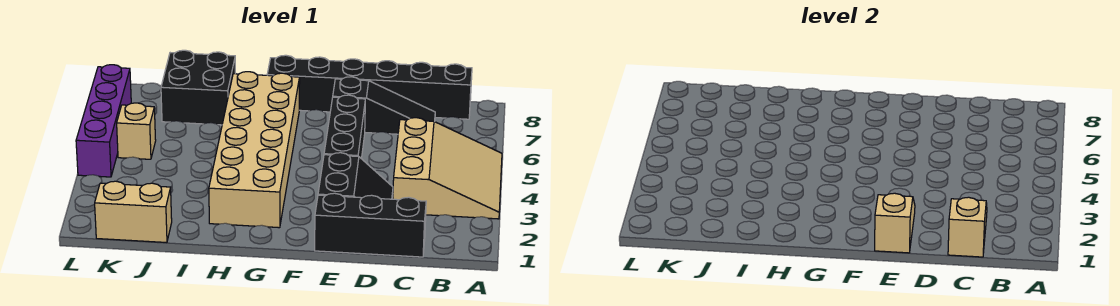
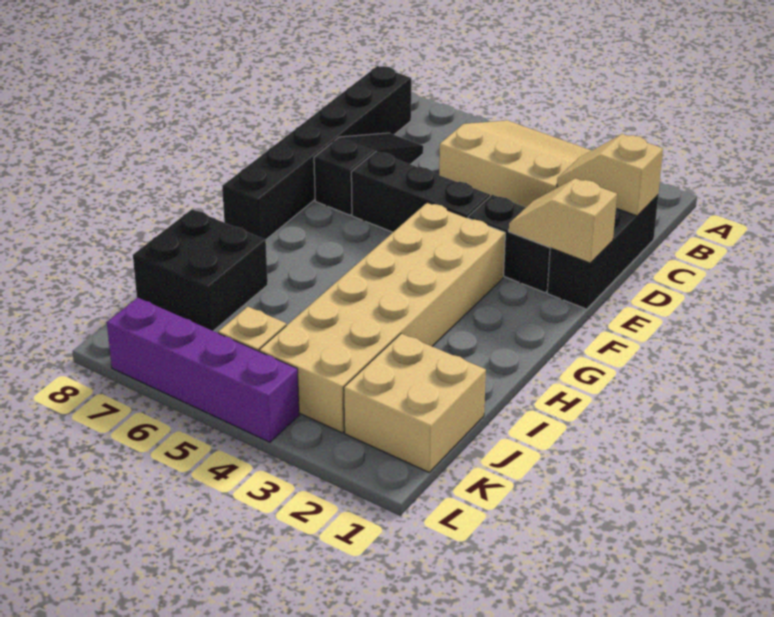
tan 2x6 brick [209,72,300,228] -> tan 2x6 brick turned to [259,203,505,433]
tan 1x2 brick [95,181,172,243] -> tan 2x2 brick [344,334,486,472]

